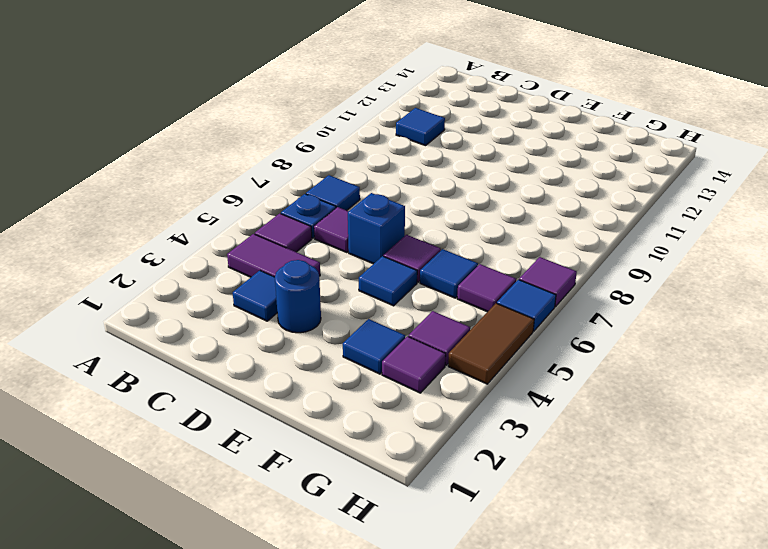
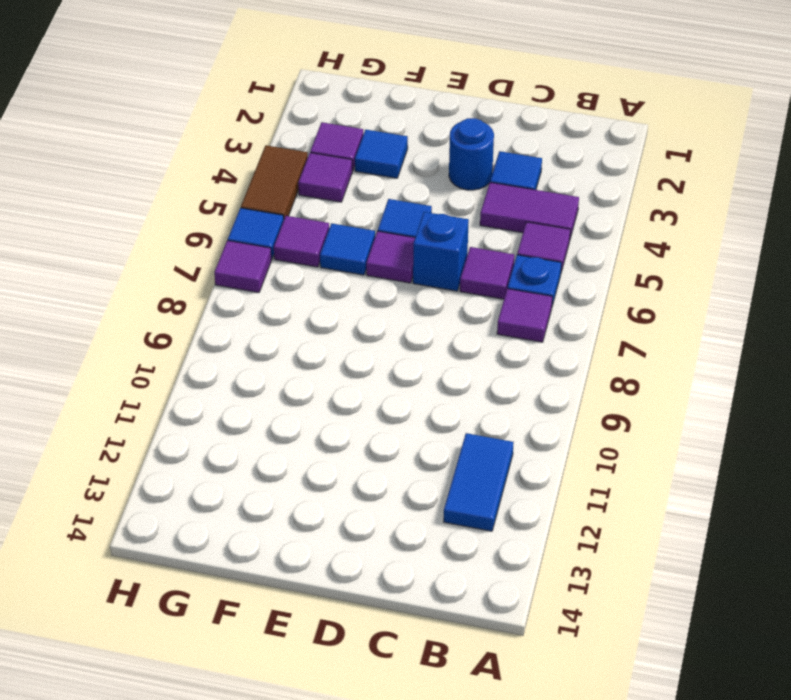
blue 1x1 tile [306,175,360,210] -> purple 1x1 tile [497,289,552,342]
blue 1x1 tile [396,108,445,146] -> blue 1x2 tile [444,433,514,531]

